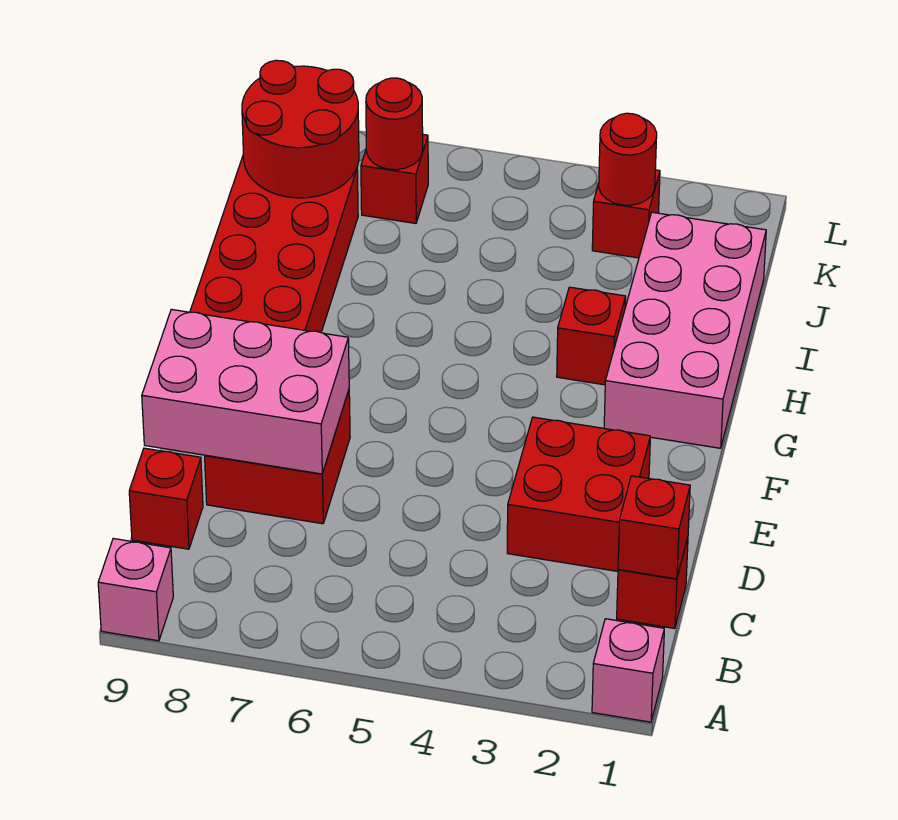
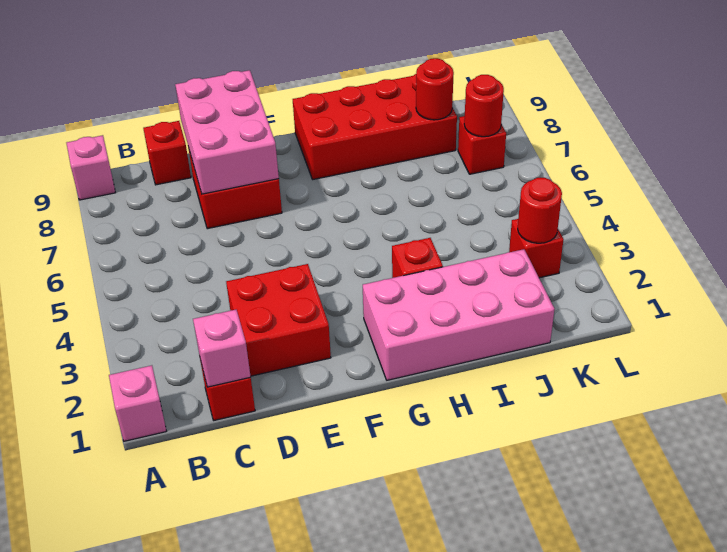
red 1x1 brick [618,476,690,579] -> pink 1x1 brick [193,310,251,387]
red 2x2 round brick [242,60,359,198] -> red 1x1 round brick [416,58,454,120]

